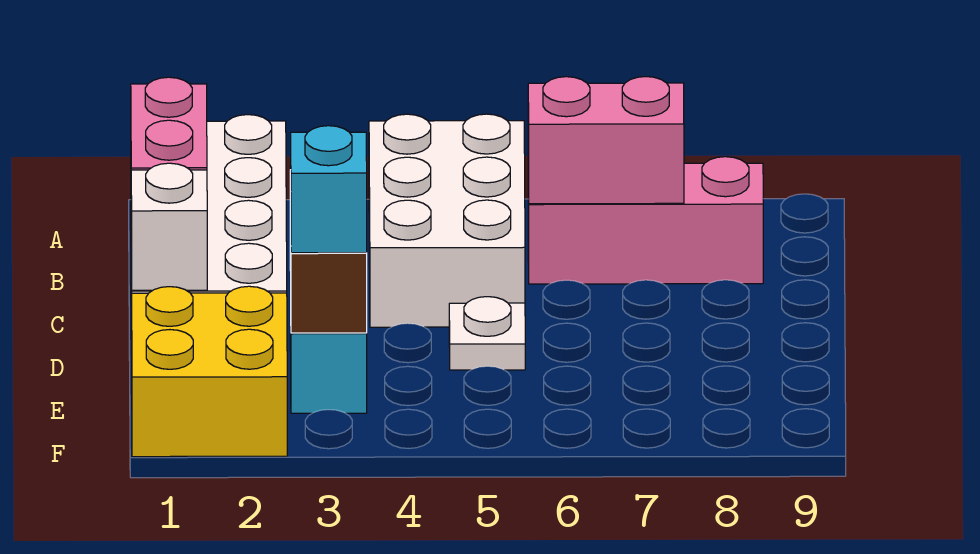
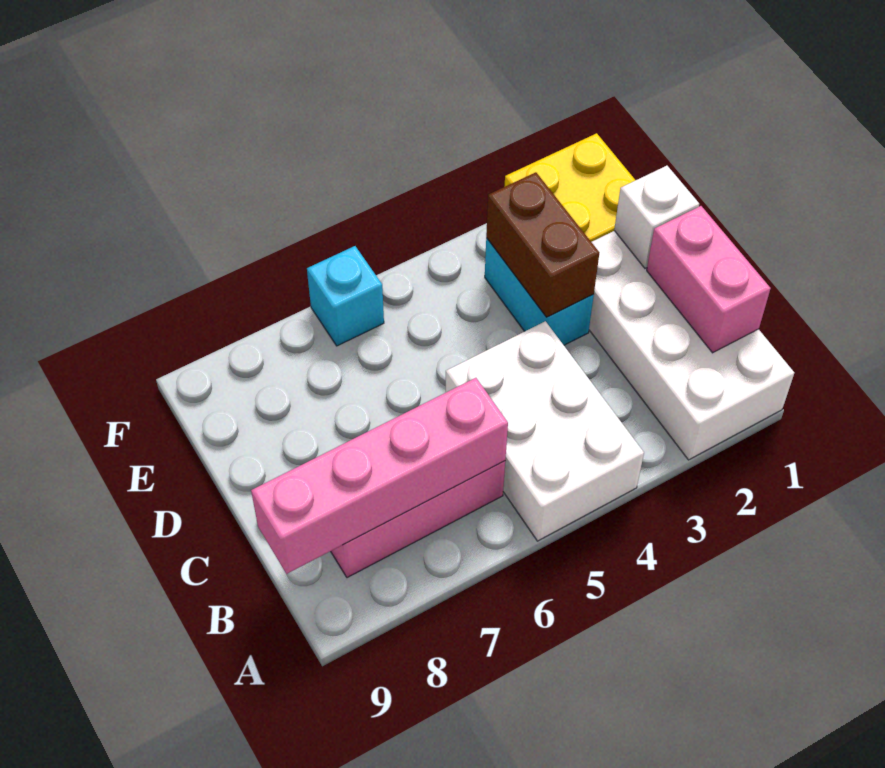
pink 1x2 brick [528,77,684,204] -> pink 1x4 brick [251,378,508,574]
white 1x1 plate [449,297,525,370] -> none
cyan 1x1 brick [290,126,367,253] -> cyan 1x1 brick moved to [307,246,384,346]

